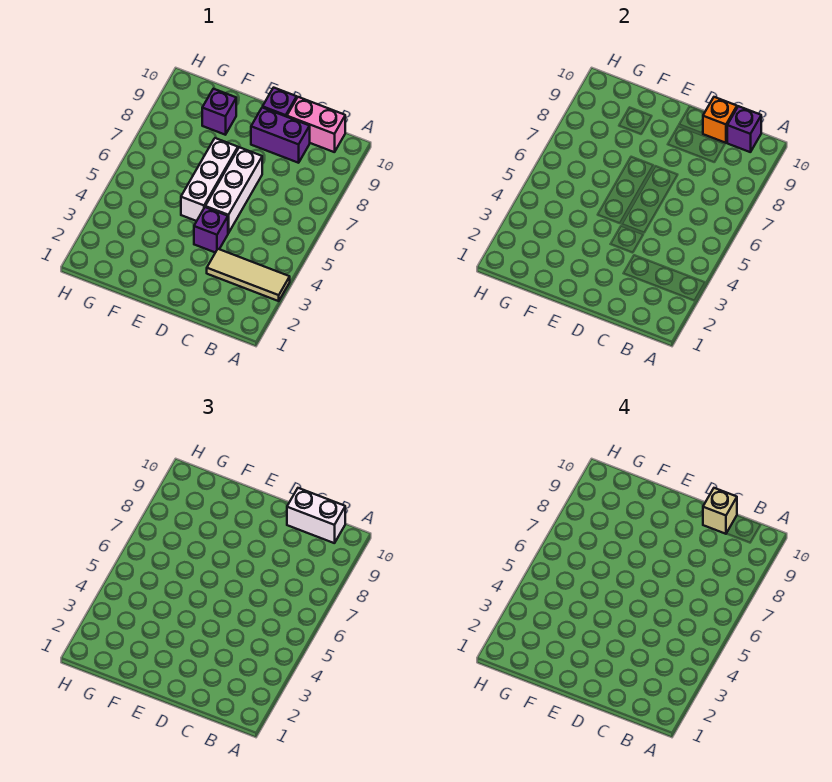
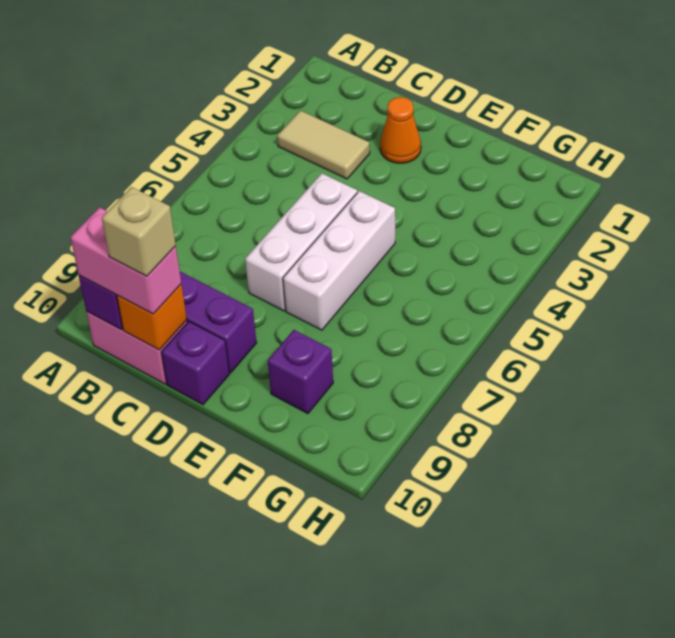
tan 1x3 tile [207,249,290,301] -> tan 1x2 tile [277,111,370,179]
white 1x2 brick [287,488,345,543] -> pink 1x2 brick [70,207,181,314]
none -> orange 1x1 cone [380,97,421,163]
purple 1x1 brick [194,207,228,253] -> none

